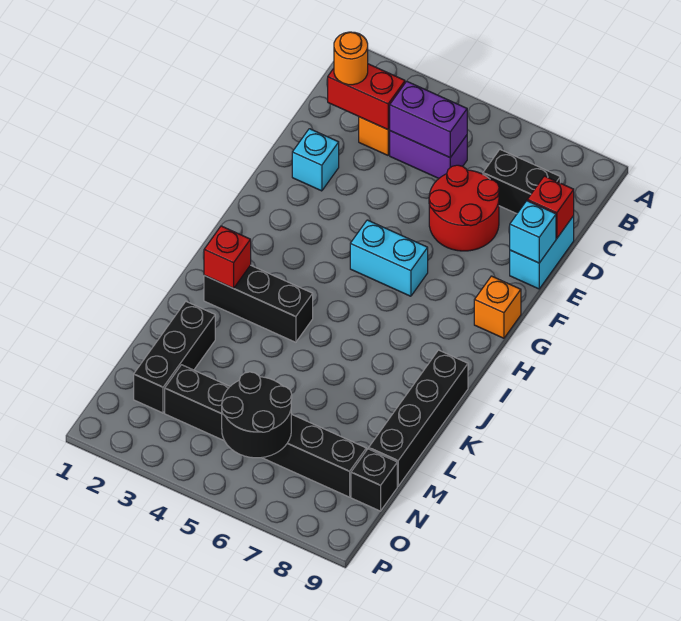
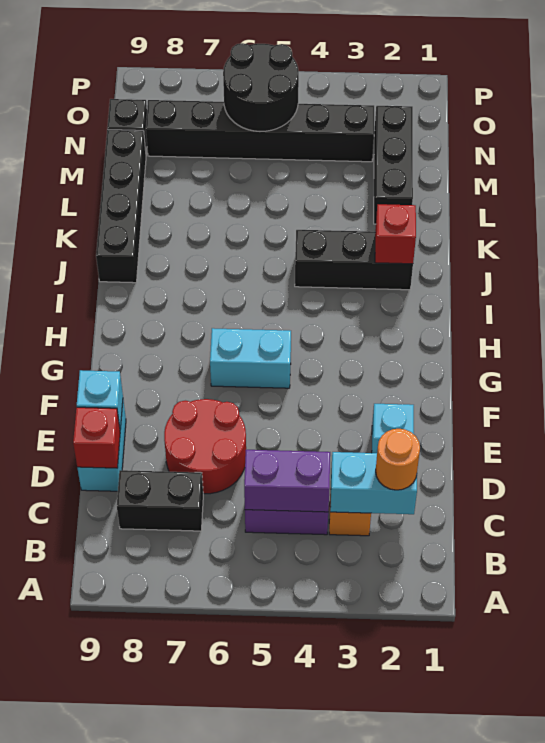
red 1x2 brick [328,64,405,130] -> cyan 1x2 brick [330,452,417,514]
orange 1x1 brick [474,276,521,338] -> none

